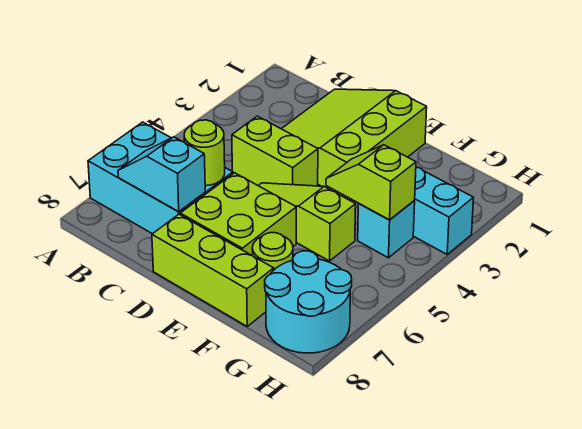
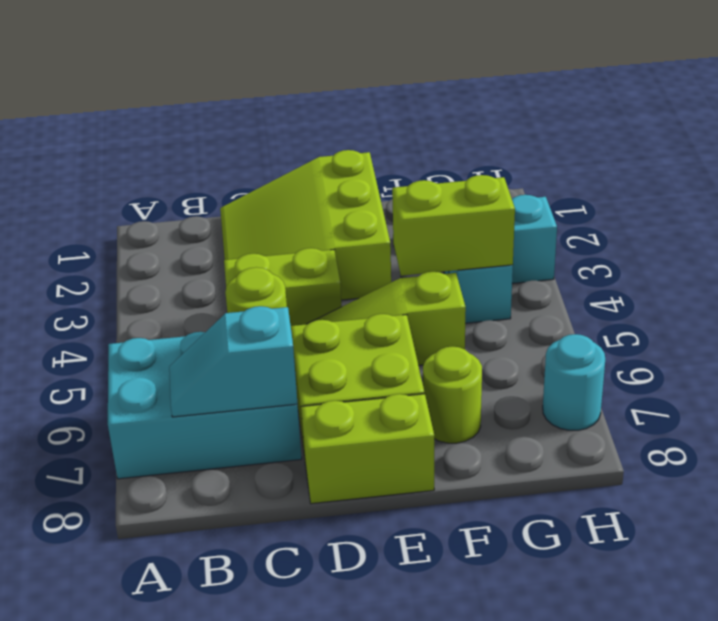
lime 1x3 brick [152,214,274,326] -> lime 1x2 brick [301,394,434,504]
lime 1x2 slope [326,145,416,220] -> lime 1x2 brick [392,175,515,276]
cyan 2x2 round brick [265,251,352,353] -> cyan 1x1 round brick [543,334,605,430]

